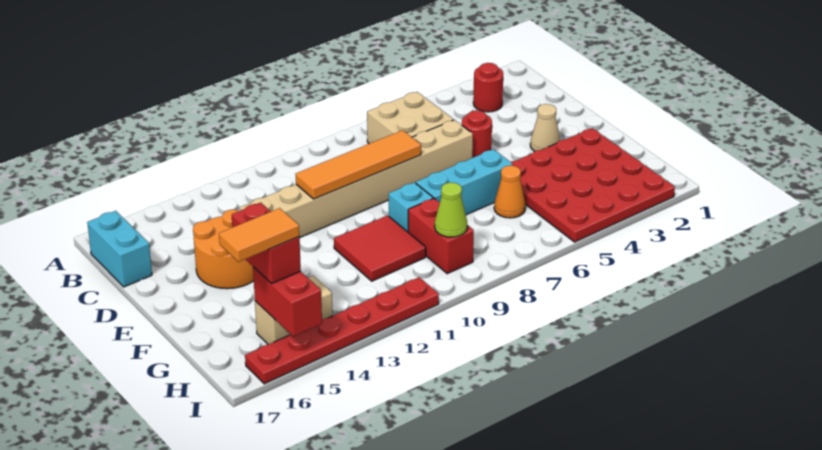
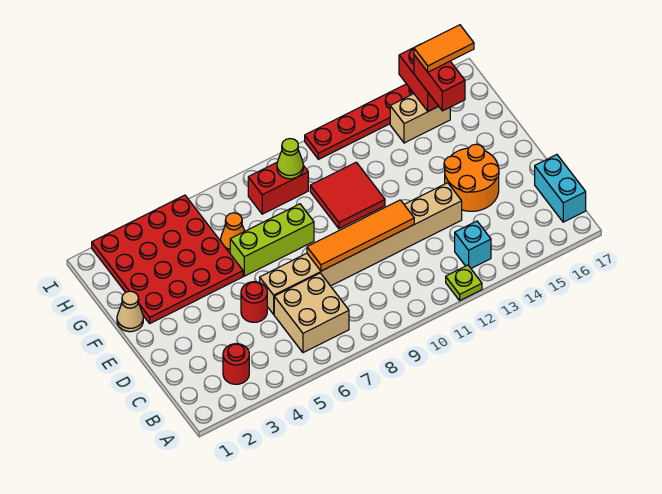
none -> lime 1x1 plate [446,265,482,300]
tan 1x1 cone [530,104,560,151] -> tan 1x1 cone moved to [117,291,143,332]
cyan 1x3 brick [416,149,512,215] -> lime 1x3 brick [230,204,314,276]
cyan 1x1 brick [388,182,433,232] -> cyan 1x1 brick moved to [455,221,491,268]
red 1x2 brick [408,198,474,274] -> red 1x2 brick turned to [248,163,308,214]

